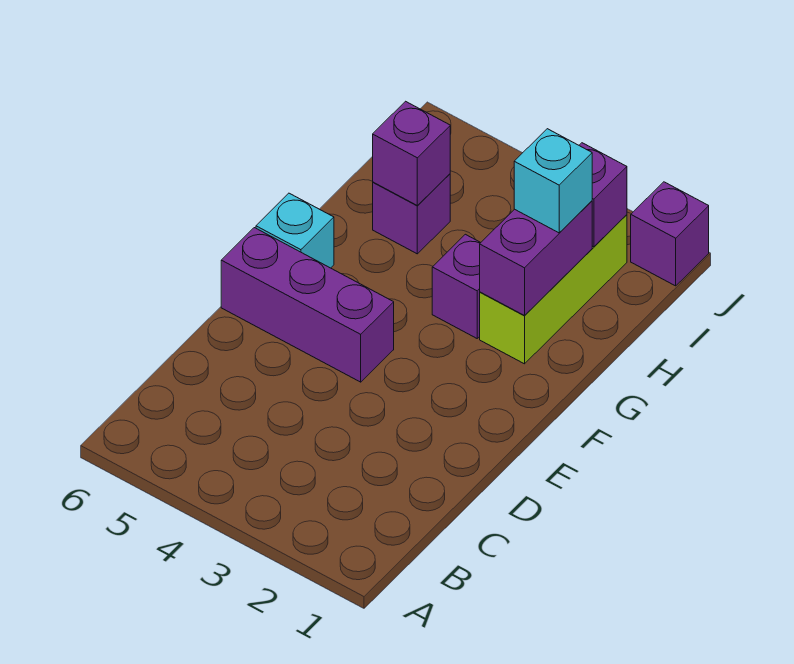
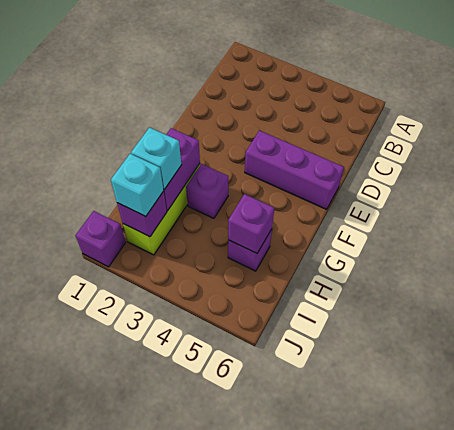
cyan 1x1 brick [256,193,334,268] -> cyan 1x1 brick moved to [111,154,164,216]

